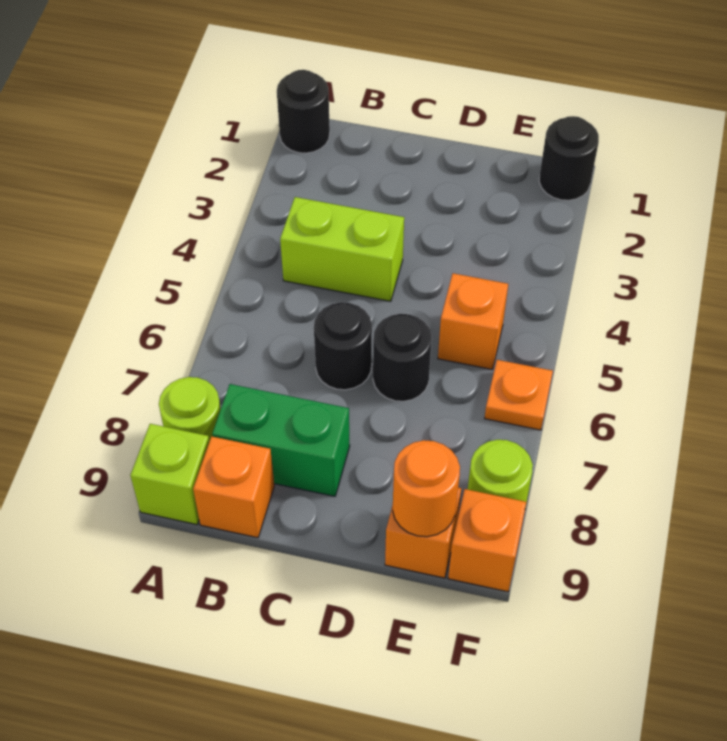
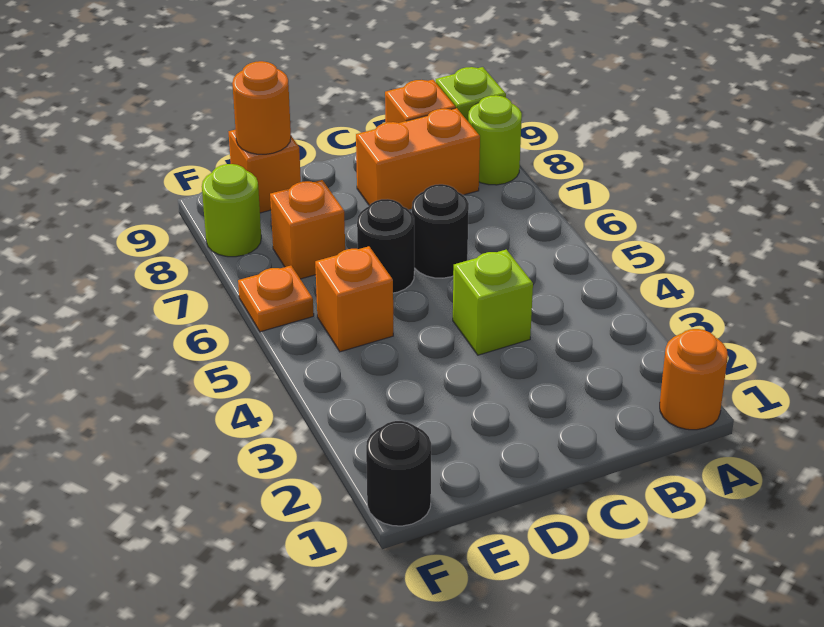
black 1x1 round brick [277,70,330,153] -> orange 1x1 round brick [660,329,728,430]
lime 1x2 brick [280,197,404,301] -> lime 1x1 brick [453,250,533,355]
green 1x2 brick [212,384,350,496] -> orange 1x2 brick [356,108,480,210]
orange 1x1 brick [448,489,526,592] -> orange 1x1 brick moved to [270,180,345,279]

